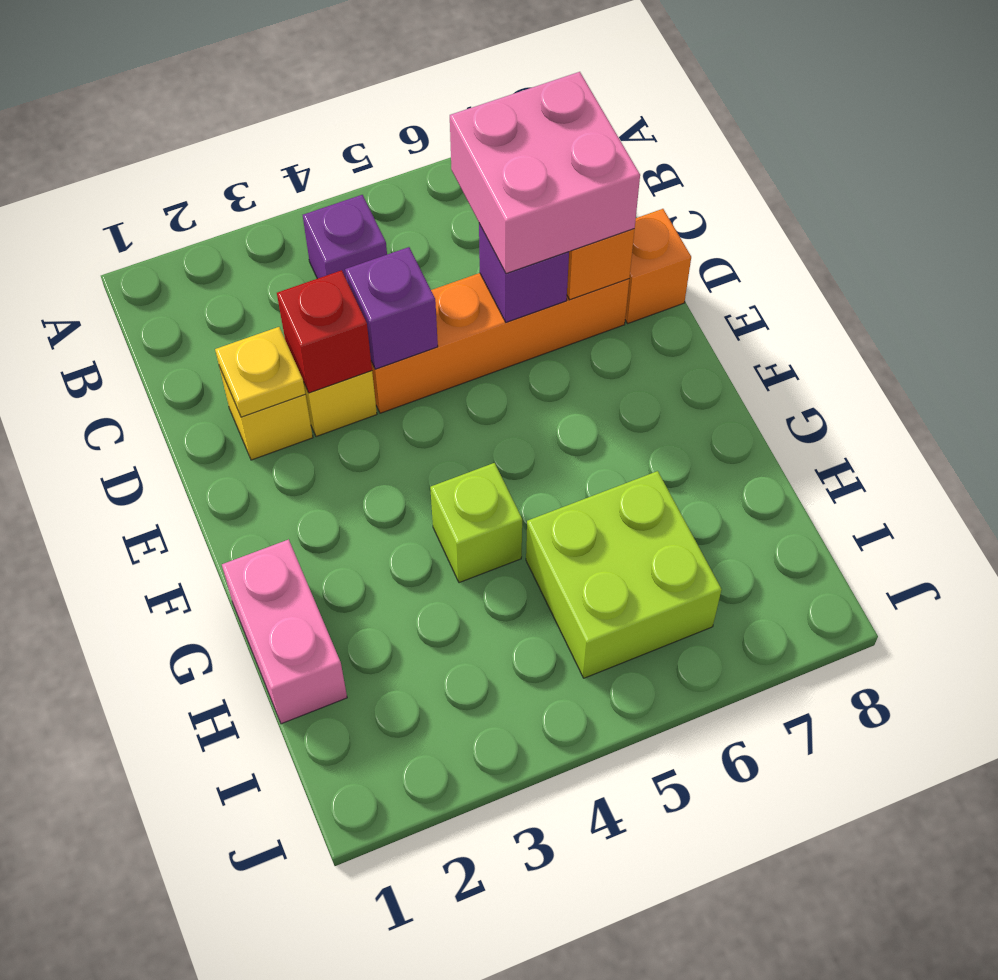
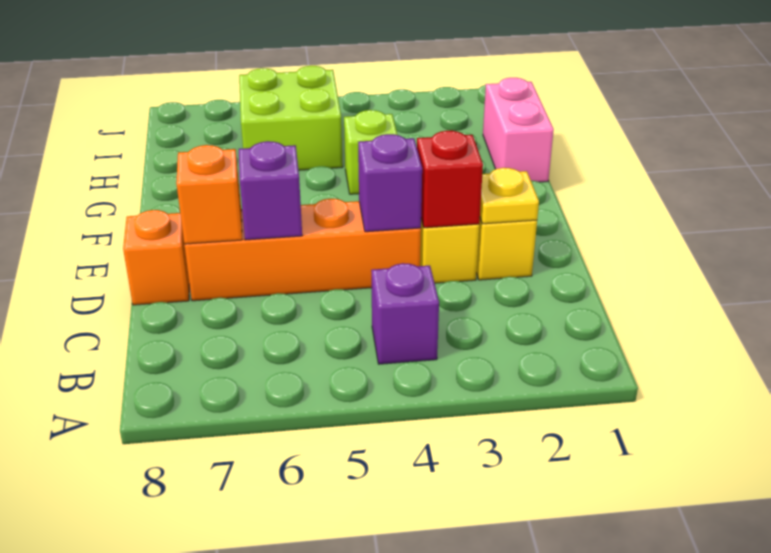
pink 2x2 brick [450,72,640,274] -> none

